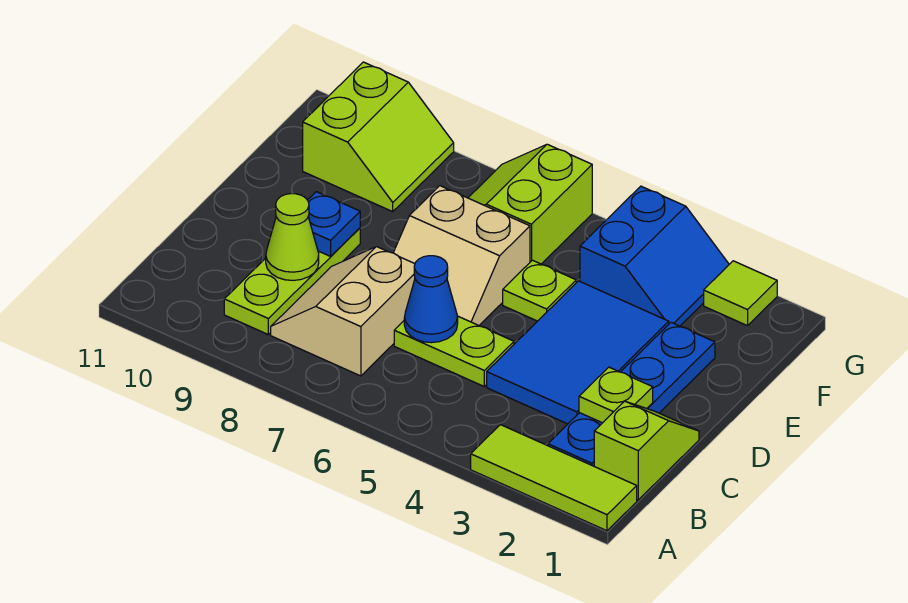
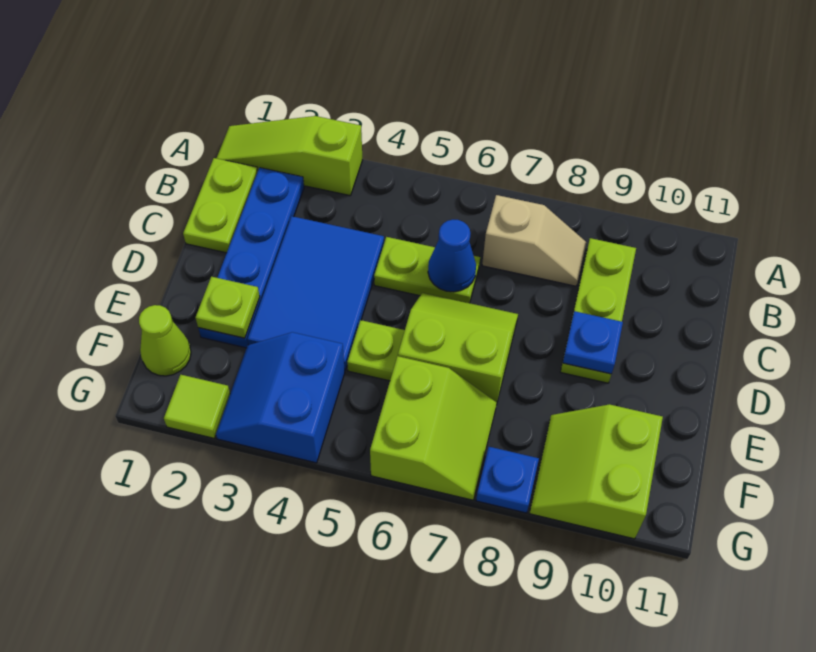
lime 1x3 tile [471,425,637,531] -> lime 1x3 slope [217,116,363,196]
lime 1x2 slope [594,401,699,500] -> lime 1x2 plate [183,158,258,253]
tan 2x2 slope [271,247,415,376] -> tan 1x2 slope [482,195,586,286]
lime 1x1 plate [579,367,653,423] -> lime 1x1 plate moved to [196,276,260,338]
lime 1x1 cone [266,194,319,280] -> lime 1x1 cone moved to [139,305,191,376]
tan 2x2 slope [393,186,530,325] -> lime 2x2 slope [398,293,518,402]
none -> blue 1x1 plate [476,447,539,513]

